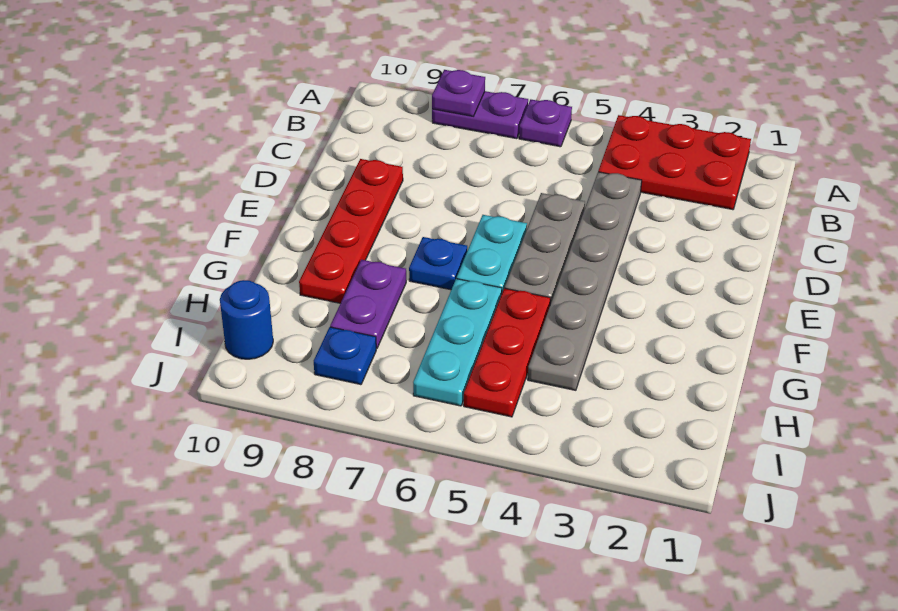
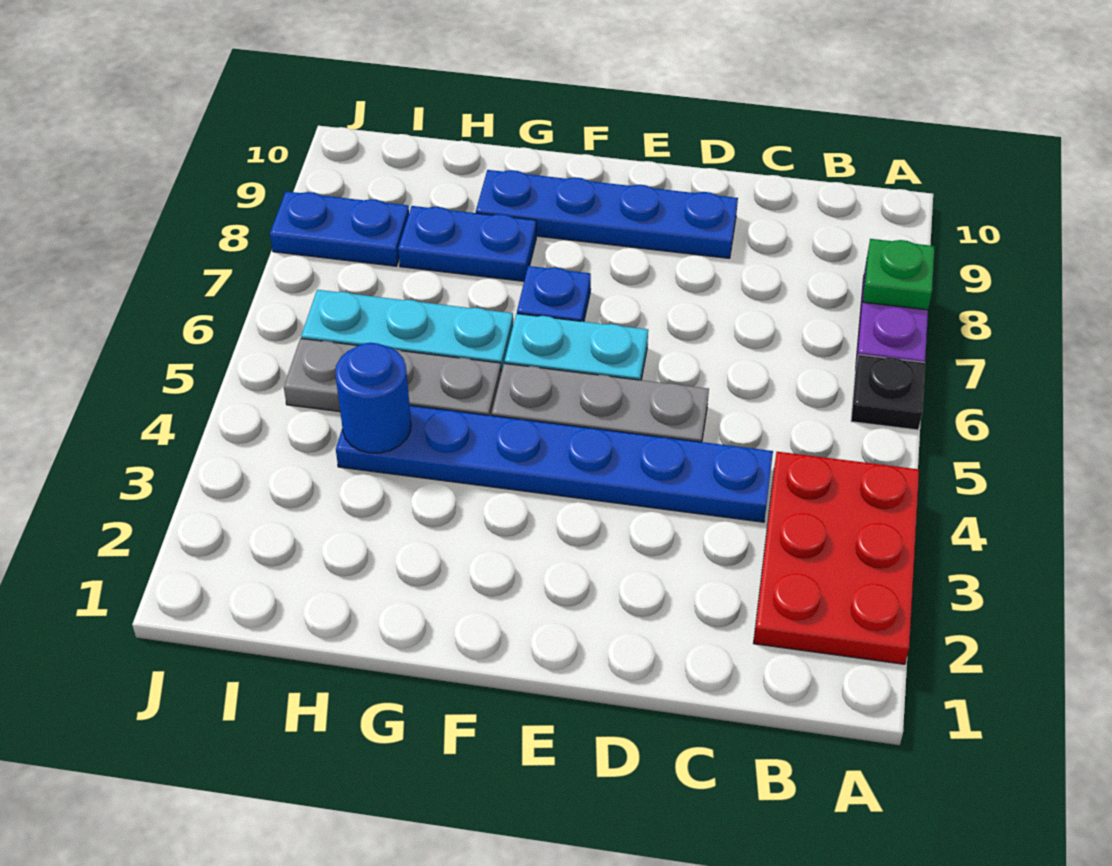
purple 1x1 plate [519,99,572,147] -> black 1x1 plate [851,355,925,430]
purple 1x1 plate [432,70,485,116] -> green 1x1 plate [863,239,935,310]
grey 1x6 plate [528,172,642,390] -> blue 1x6 plate [336,405,773,522]
red 1x4 plate [299,159,403,303] -> blue 1x4 plate [476,170,738,258]
red 1x3 plate [464,288,550,417] -> grey 1x3 plate [284,338,501,416]
purple 1x2 plate [330,260,406,349] -> blue 1x2 plate [398,206,536,281]
blue 1x1 plate [314,327,376,385] -> blue 1x2 plate [270,191,409,266]
blue 1x1 round brick [220,280,273,359] -> blue 1x1 round brick moved to [335,343,411,453]

